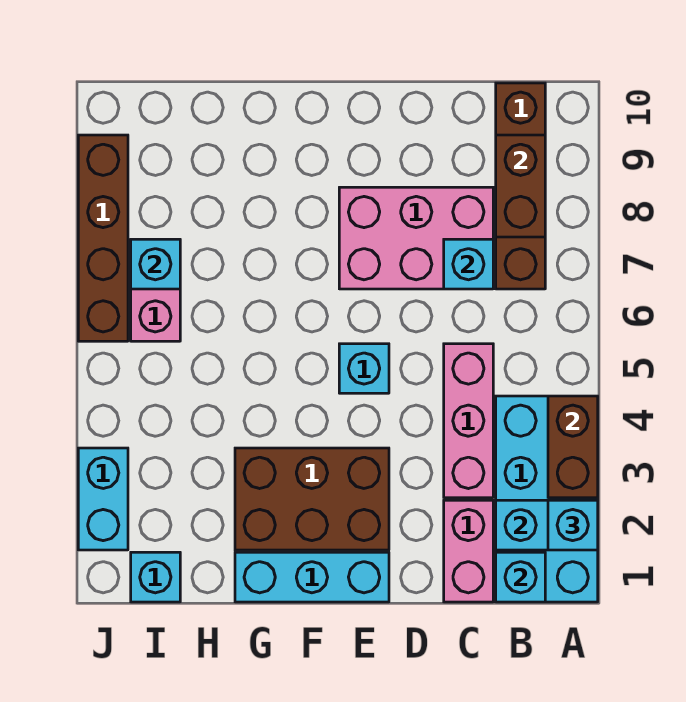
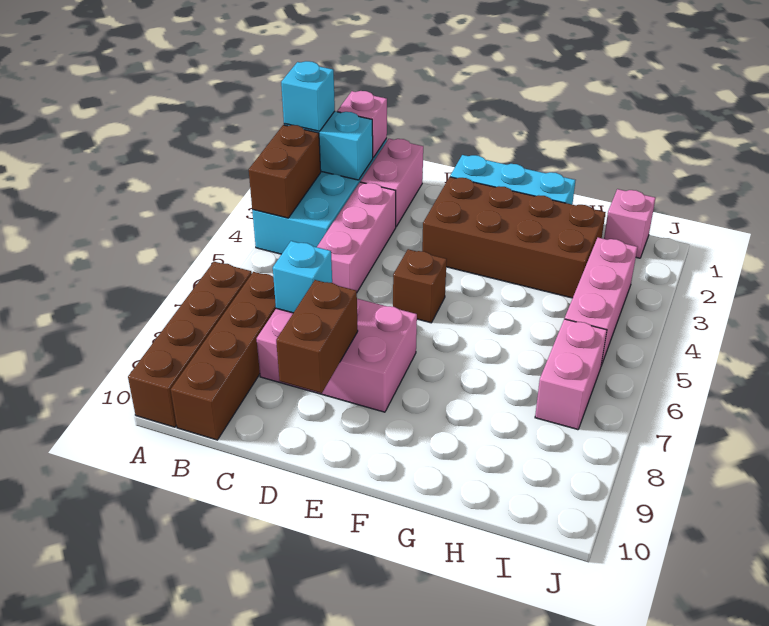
cyan 1x1 brick [496,552,545,602] -> pink 1x1 brick [337,91,387,158]
brown 1x2 brick [496,135,545,237] -> brown 1x2 brick moved to [276,280,358,393]
brown 2x3 brick [235,448,389,550] -> brown 2x4 brick [422,177,606,298]
cyan 1x1 brick [339,344,389,393] -> brown 1x1 brick [393,249,447,323]
cyan 1x1 brick [131,552,180,602] -> pink 1x1 brick [604,189,655,258]
none -> pink 1x3 brick [565,238,637,366]
cyan 1x1 brick [131,239,180,289] -> none
cyan 1x2 brick [78,448,128,550] -> none
brown 1x4 brick [78,135,128,341] -> brown 1x4 brick moved to [128,262,252,427]

